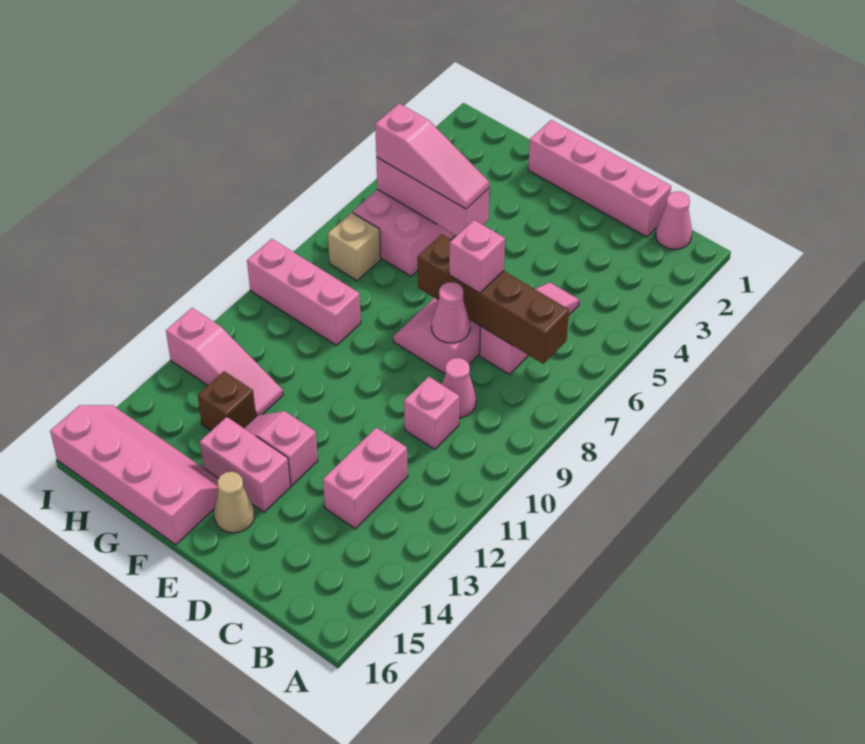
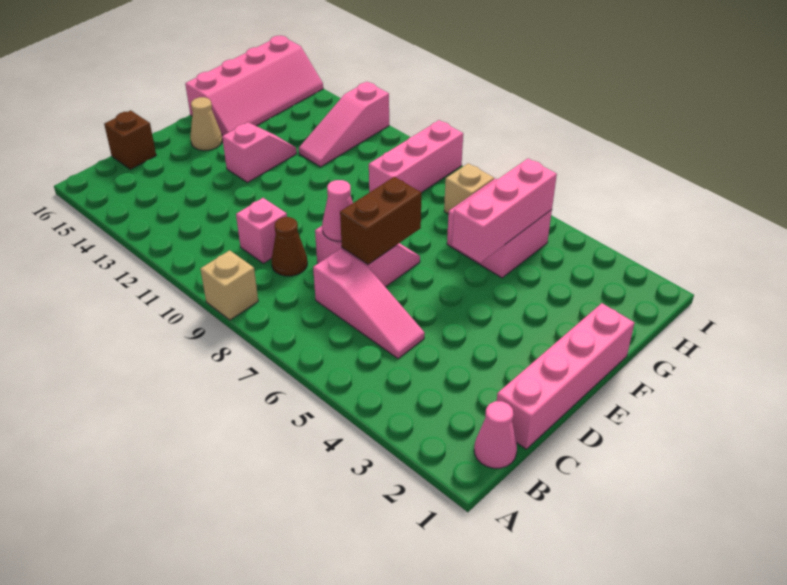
none -> tan 1x1 brick [201,250,258,320]
brown 1x4 brick [418,234,569,364] -> brown 1x2 brick [340,177,422,265]
pink 1x1 cone [442,358,476,418] -> brown 1x1 cone [271,217,307,276]
pink 1x2 brick [323,428,408,529] -> none
pink 1x1 brick [449,220,505,293] -> none
pink 1x2 brick [200,417,291,512] -> none
pink 1x3 slope [375,103,489,209] -> none
brown 1x1 brick [198,371,256,431] -> brown 1x1 brick moved to [104,110,156,169]

